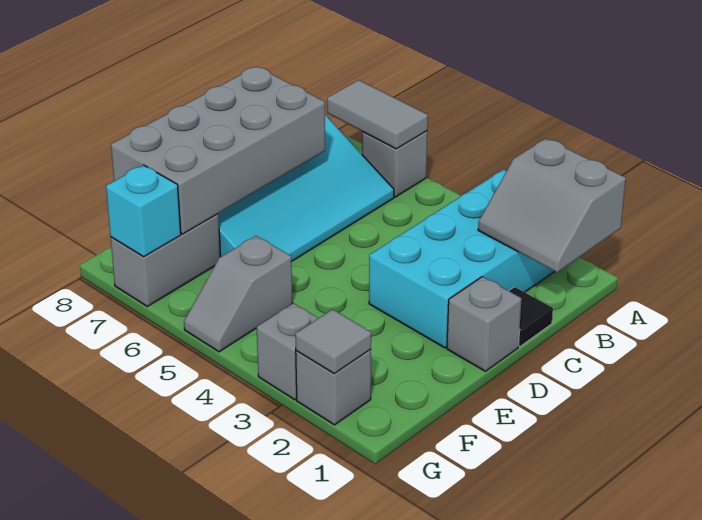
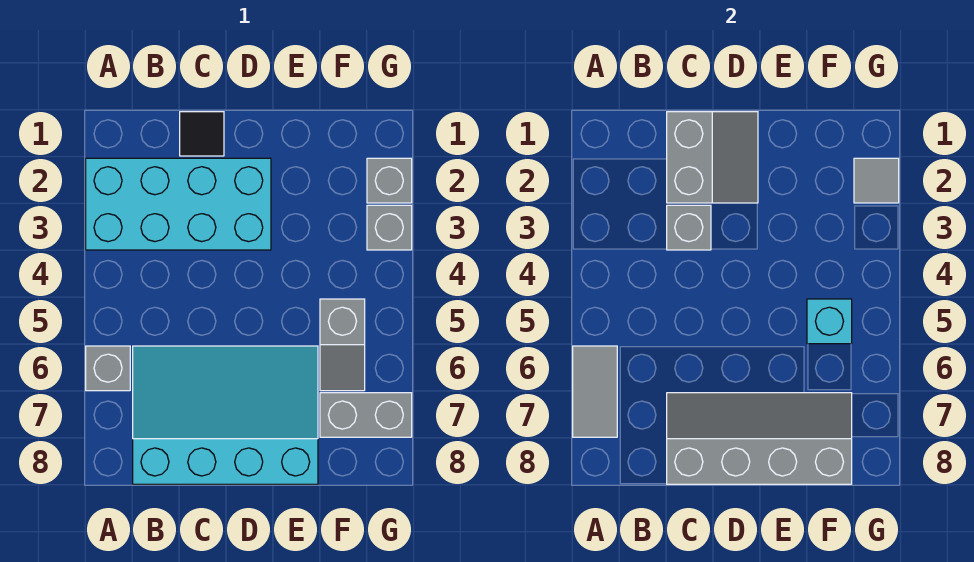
grey 2x2 slope [478,138,626,272] -> grey 2x2 slope moved to [667,112,758,203]
grey 2x4 brick [111,67,325,234] -> grey 2x4 slope [667,393,852,484]
grey 1x1 brick [447,277,522,371] -> grey 1x1 brick moved to [667,205,711,250]
grey 1x2 slope [184,236,292,352] -> grey 1x2 slope turned to [320,299,365,391]
cyan 1x1 brick [106,165,181,257] -> cyan 1x1 brick moved to [807,299,852,344]

